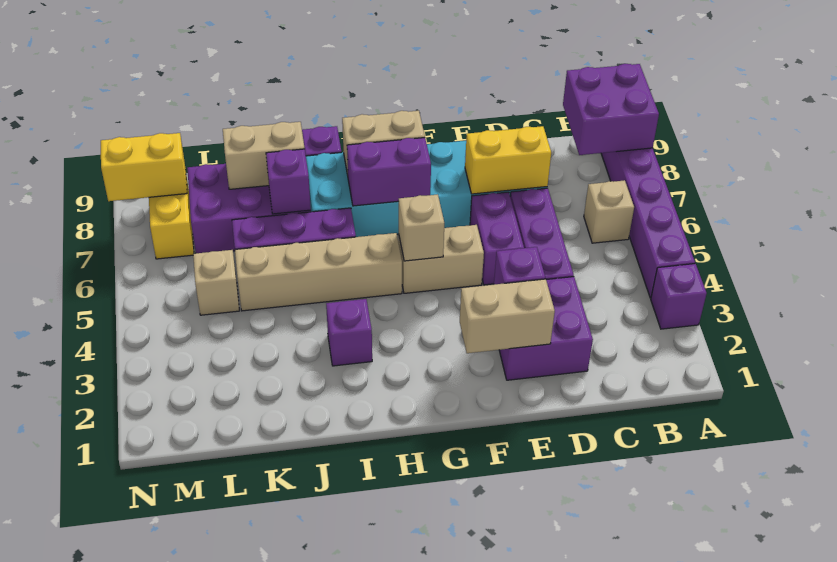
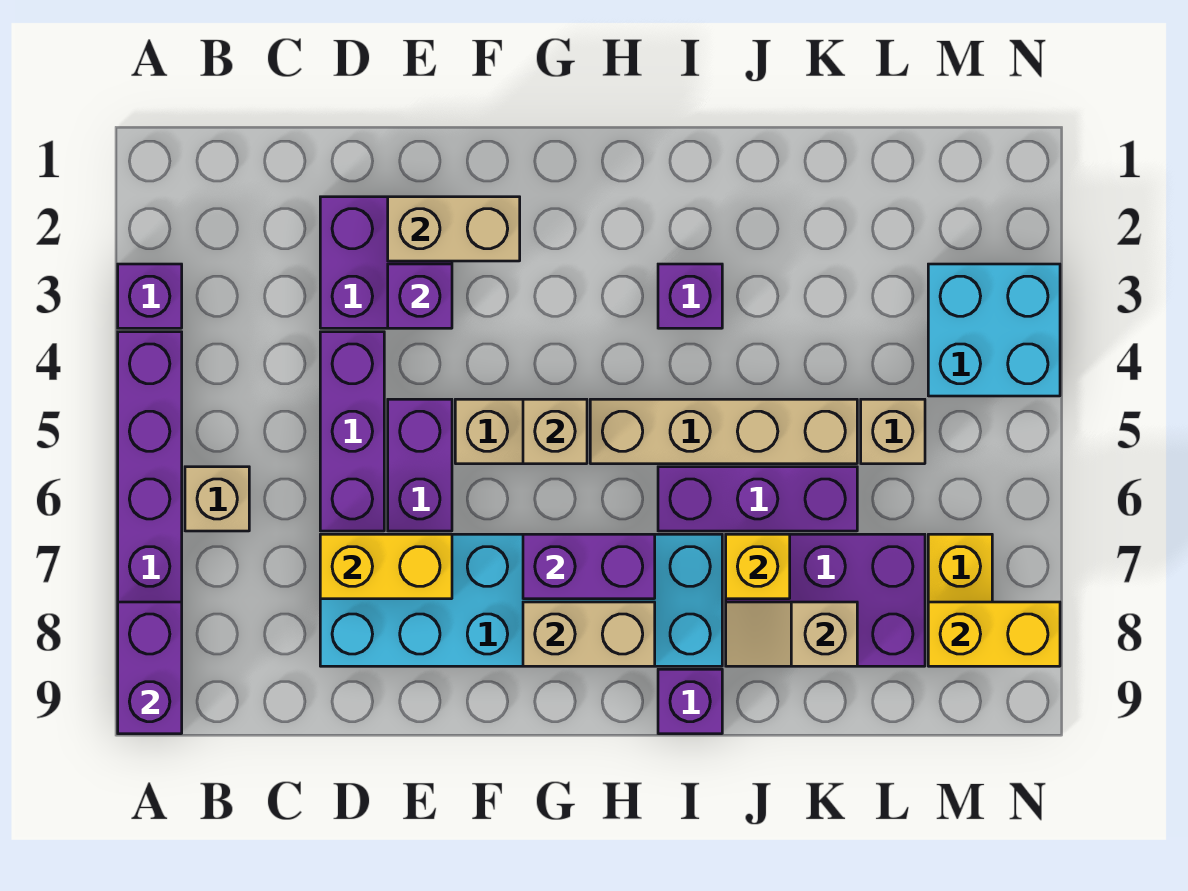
purple 2x2 brick [563,64,659,155] -> purple 1x2 brick [118,602,182,734]
purple 1x1 brick [266,149,311,214] -> yellow 1x1 brick [726,534,790,599]
tan 1x2 brick [223,122,305,189] -> tan 1x2 slope [726,602,857,666]
none -> cyan 2x2 brick [928,264,1060,396]

